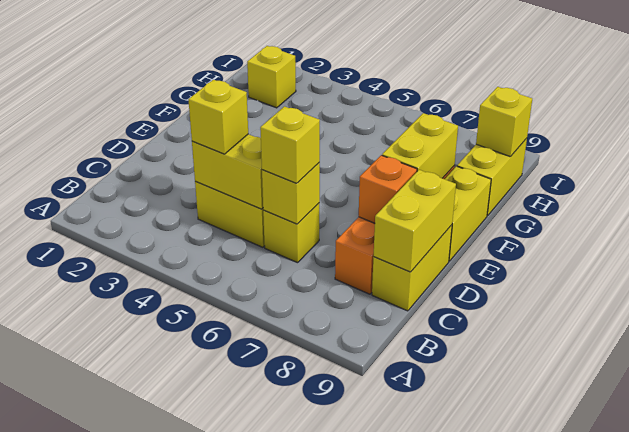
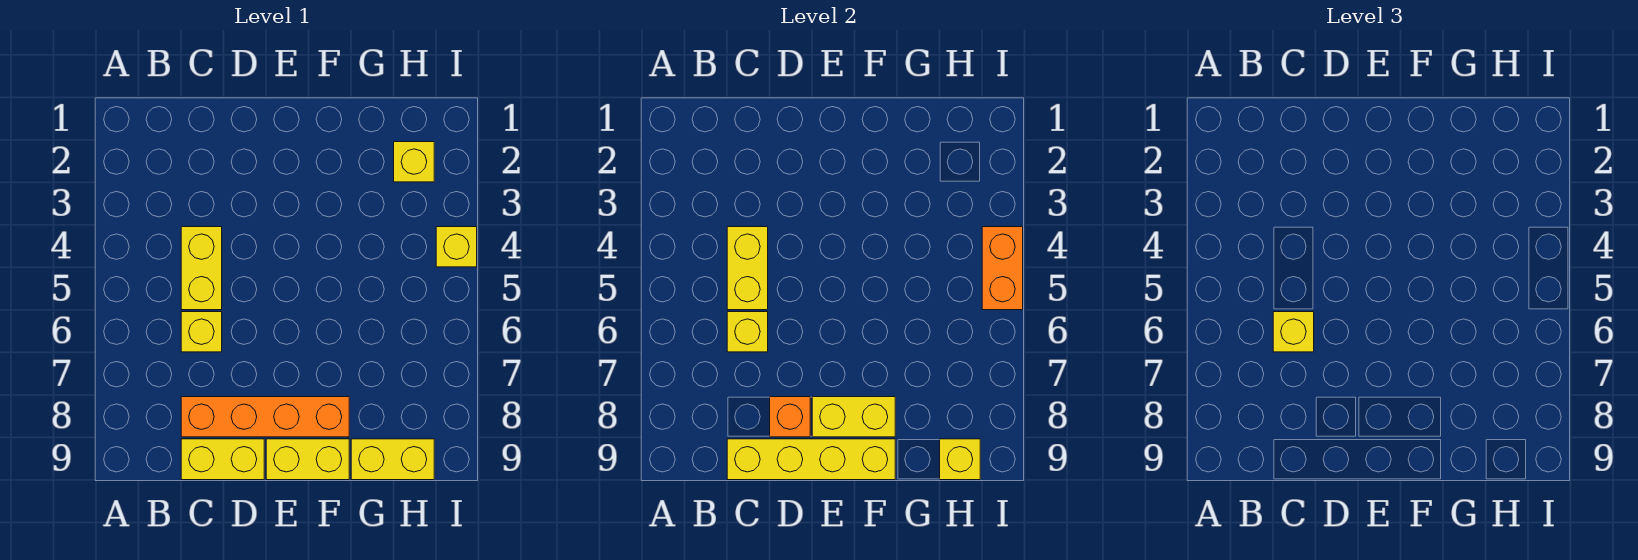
yellow 1x1 brick [188,80,248,154] -> yellow 1x1 brick moved to [436,227,477,267]
yellow 1x2 brick [374,170,456,272] -> yellow 1x4 brick [727,439,895,480]
none -> orange 1x2 brick [982,227,1023,310]

